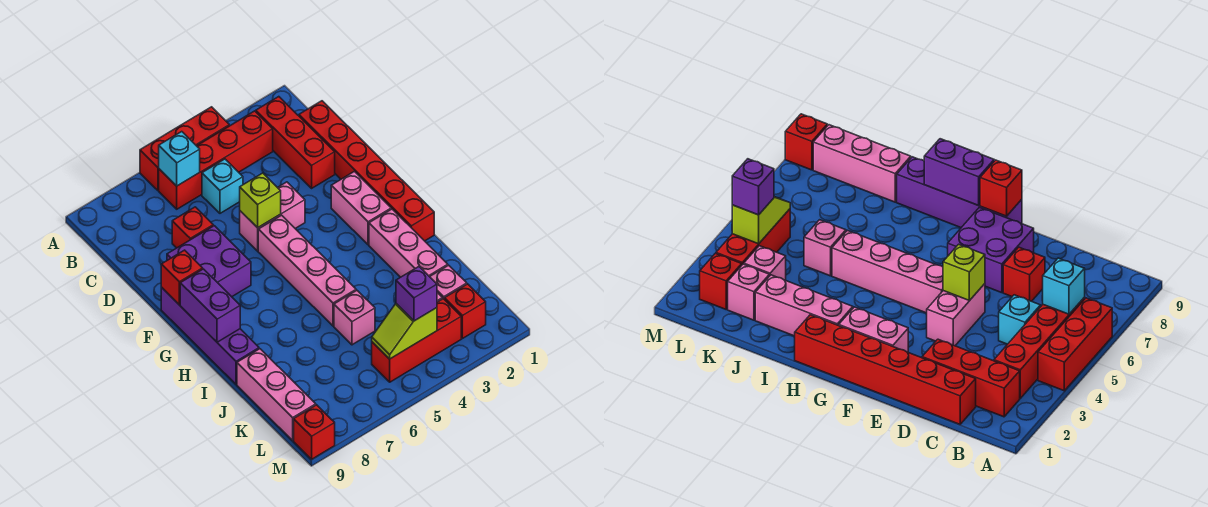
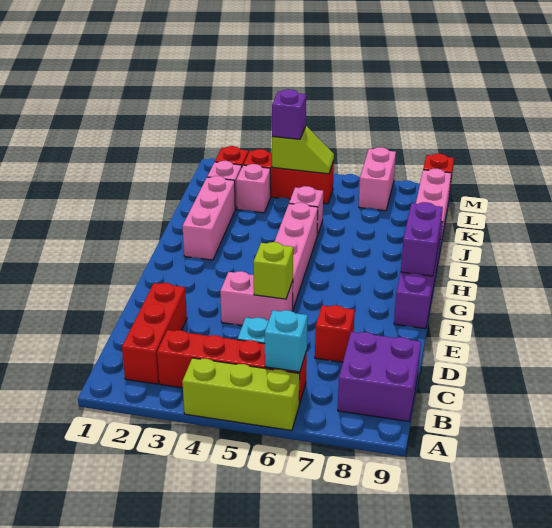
red 1x3 brick [140,107,229,190] -> lime 1x3 brick [182,358,300,431]
red 1x6 brick [299,101,434,241] -> none
purple 2x2 brick [167,226,251,297] -> purple 2x2 brick moved to [338,332,421,421]
pink 1x2 brick [331,171,391,245] -> pink 1x2 brick moved to [359,147,396,211]
red 1x1 brick [161,250,203,305] -> none

